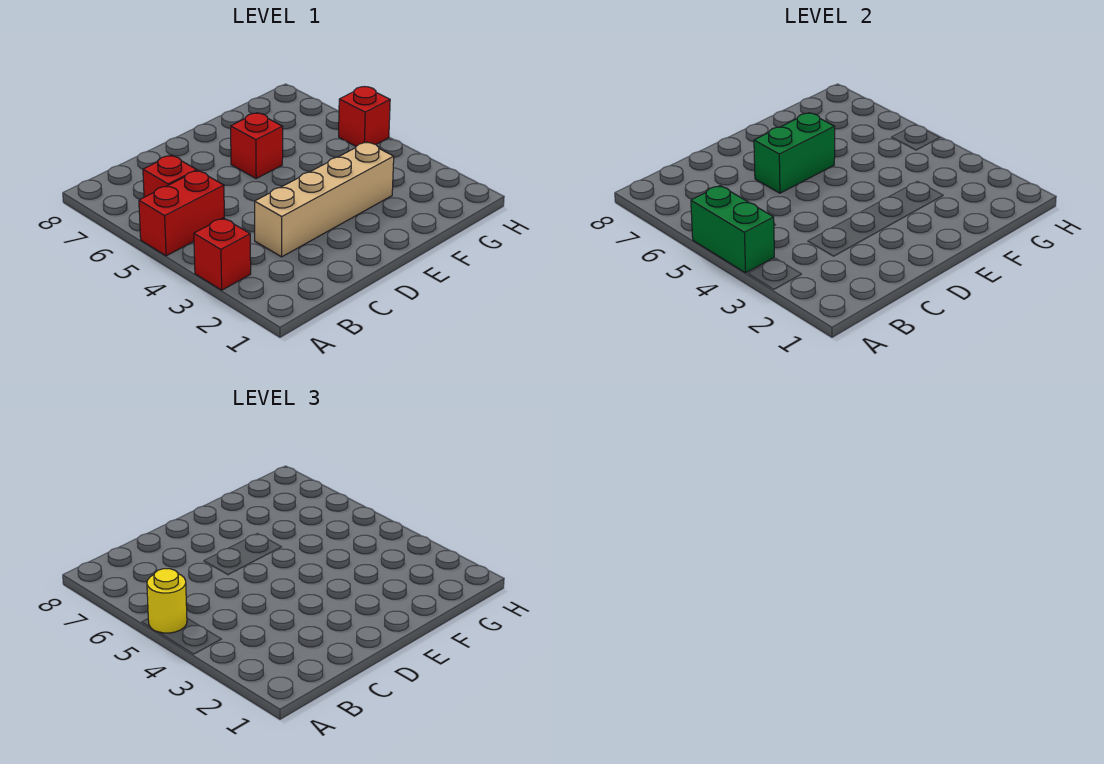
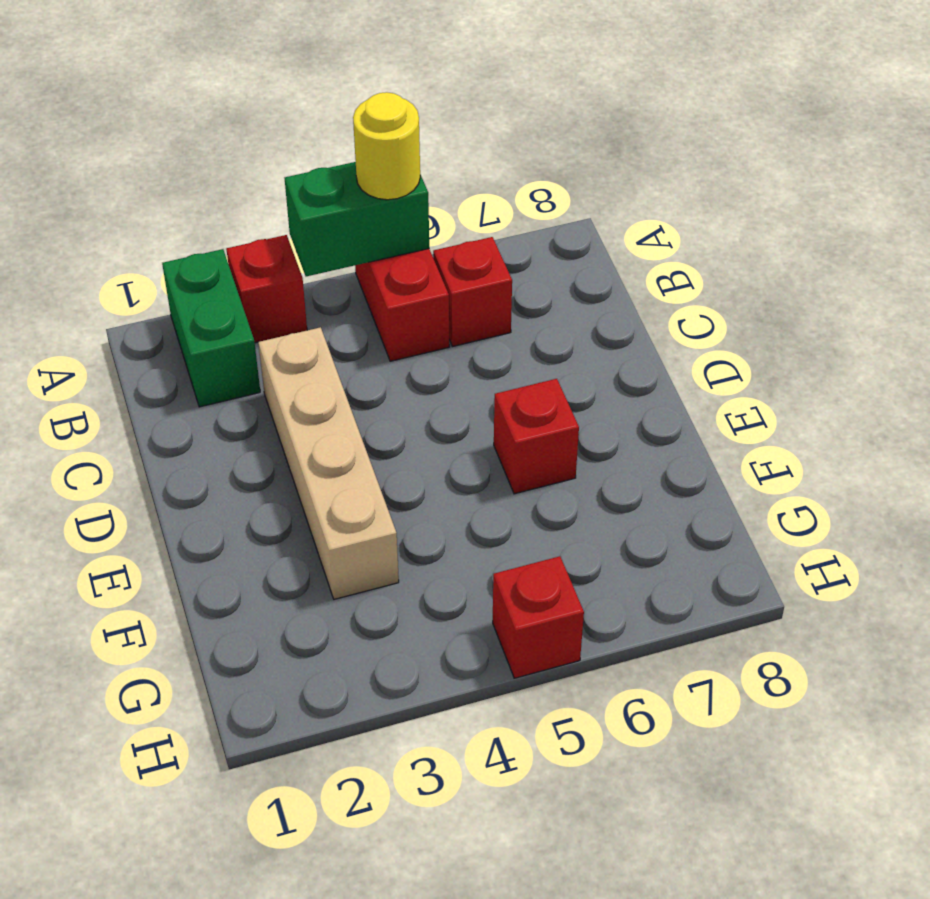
green 1x2 brick [754,113,835,193] -> green 1x2 brick moved to [162,249,260,407]

